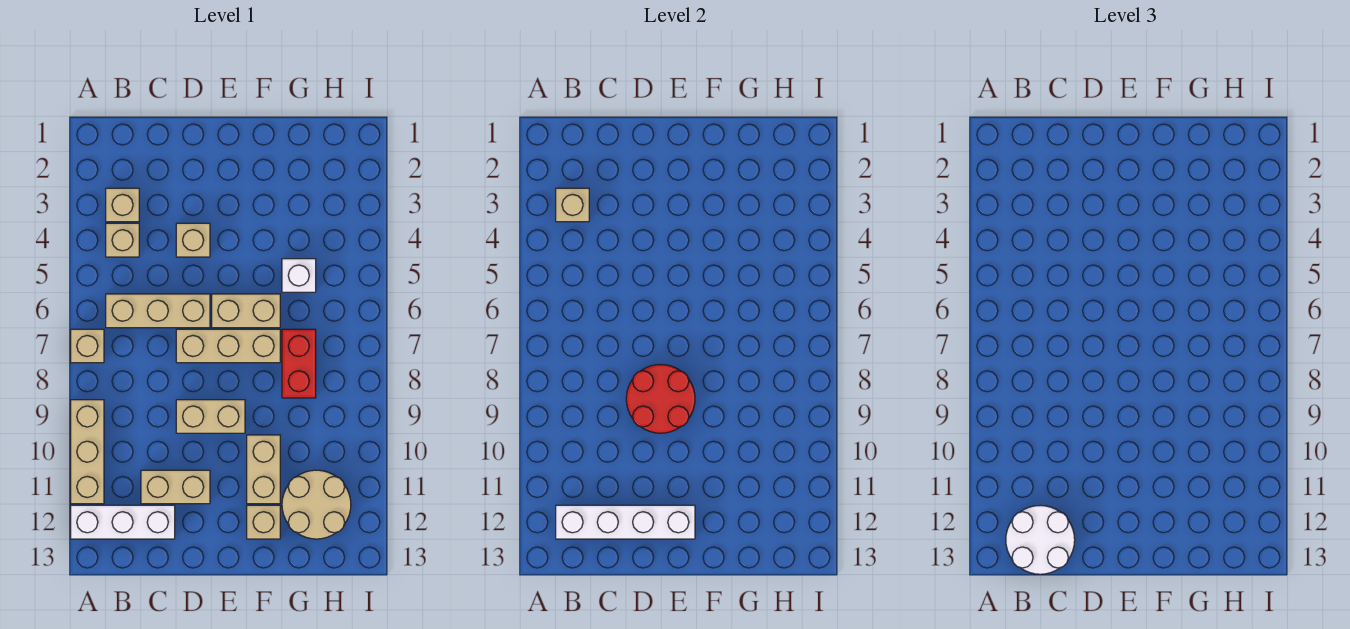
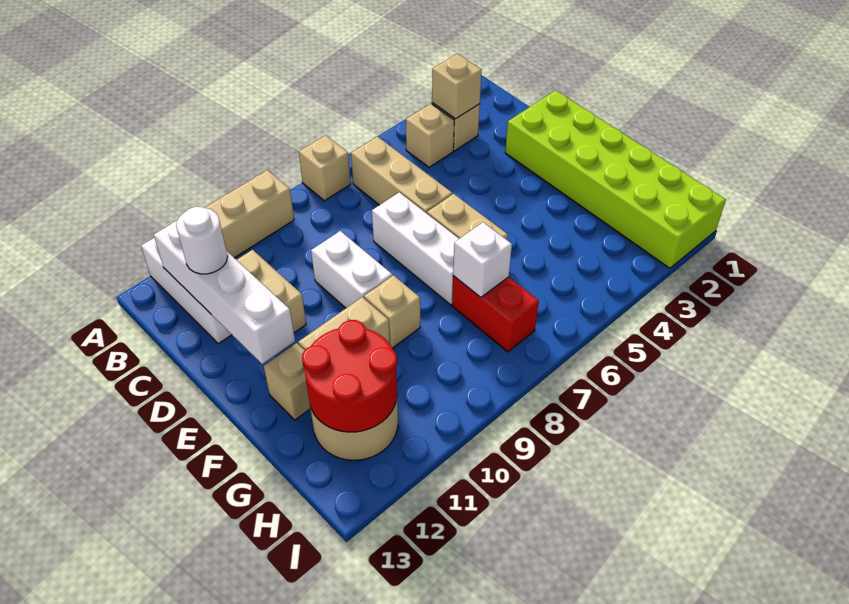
white 2x2 round brick [1006,505,1075,574] -> white 1x1 round brick [176,207,228,274]
none -> lime 2x6 brick [505,90,726,268]
tan 1x1 brick [176,223,210,257] -> tan 1x1 brick moved to [364,275,420,348]
tan 1x3 brick [176,329,280,363] -> white 1x3 brick [372,192,459,305]
red 2x2 round brick [626,364,695,433] -> red 2x2 round brick moved to [302,320,397,432]
tan 1x2 brick [176,400,245,433] -> white 1x2 brick [311,231,392,308]
white 1x1 brick [282,259,316,292] -> white 1x1 brick moved to [453,222,512,297]
red 1x2 brick [282,329,316,398] -> red 1x2 brick turned to [452,276,539,352]

